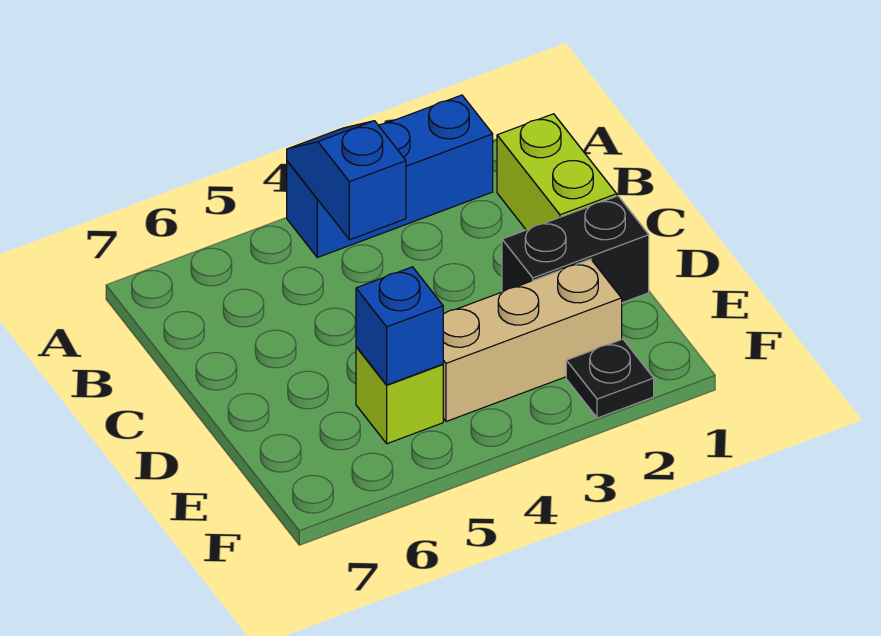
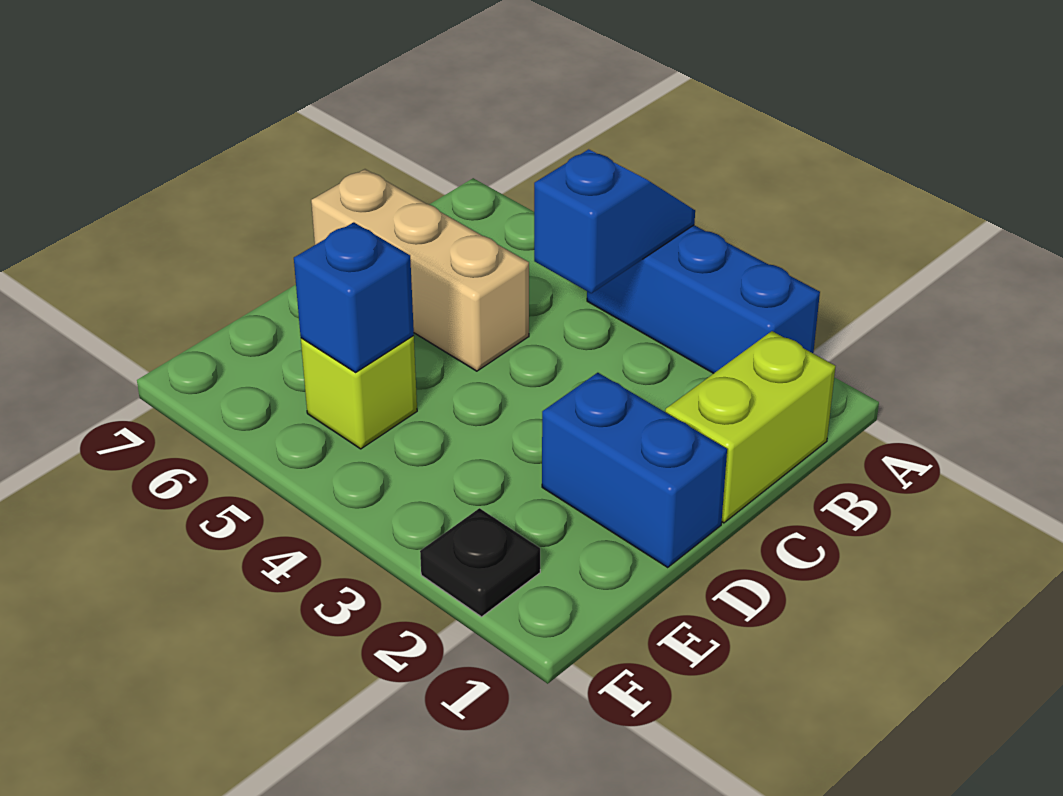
black 1x2 brick [502,196,649,303] -> blue 1x2 brick [542,373,727,567]
tan 1x3 brick [443,259,622,421] -> tan 1x3 brick moved to [311,169,529,371]

